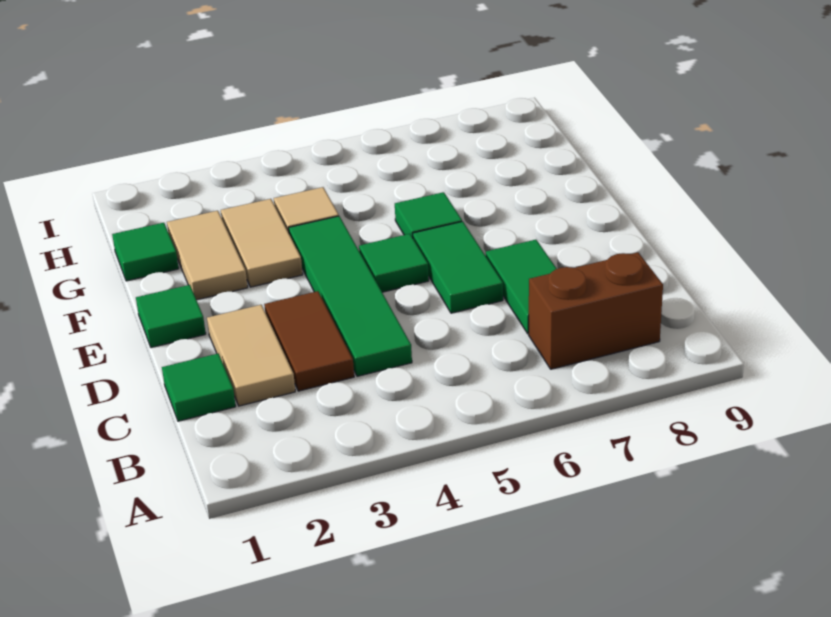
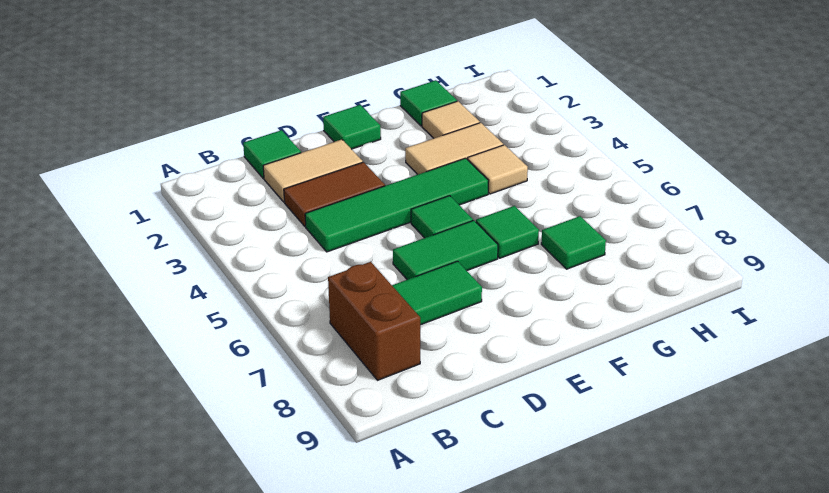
tan 1x2 tile [167,211,248,300] -> tan 1x1 tile [422,101,480,138]
none -> green 1x1 tile [541,216,606,269]

